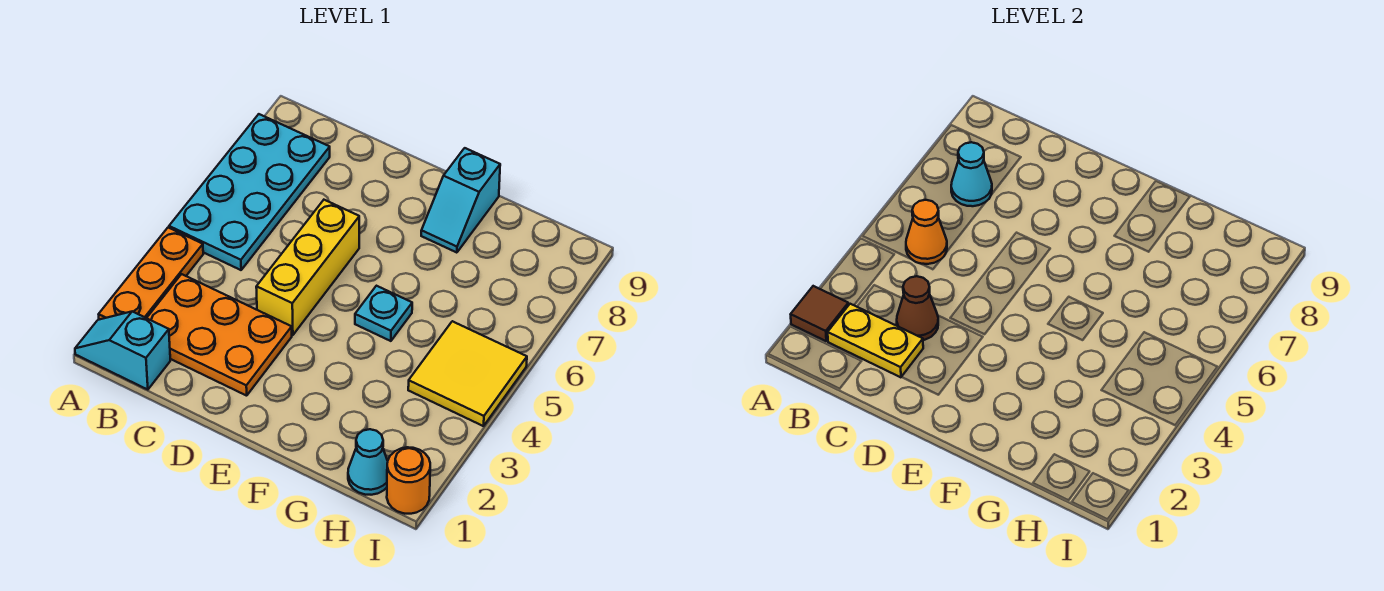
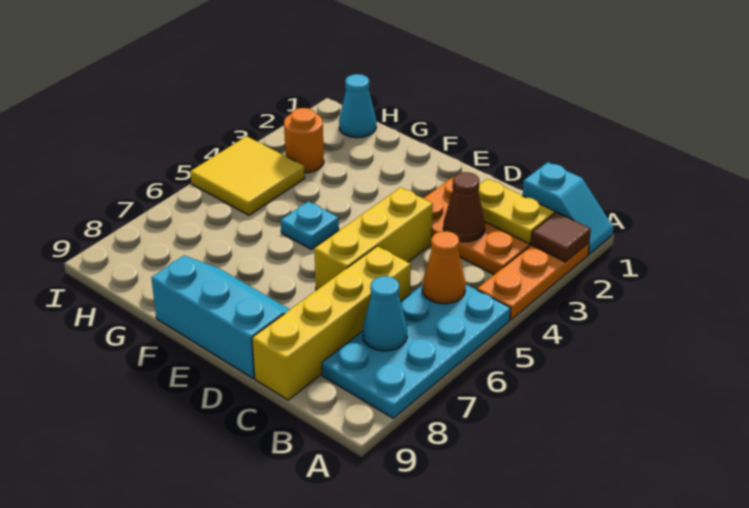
none -> yellow 1x4 brick [252,246,411,400]
cyan 1x2 slope [421,148,500,253] -> cyan 2x3 slope [151,256,290,378]
orange 1x1 round brick [387,447,430,514] -> orange 1x1 round brick moved to [284,108,324,173]

